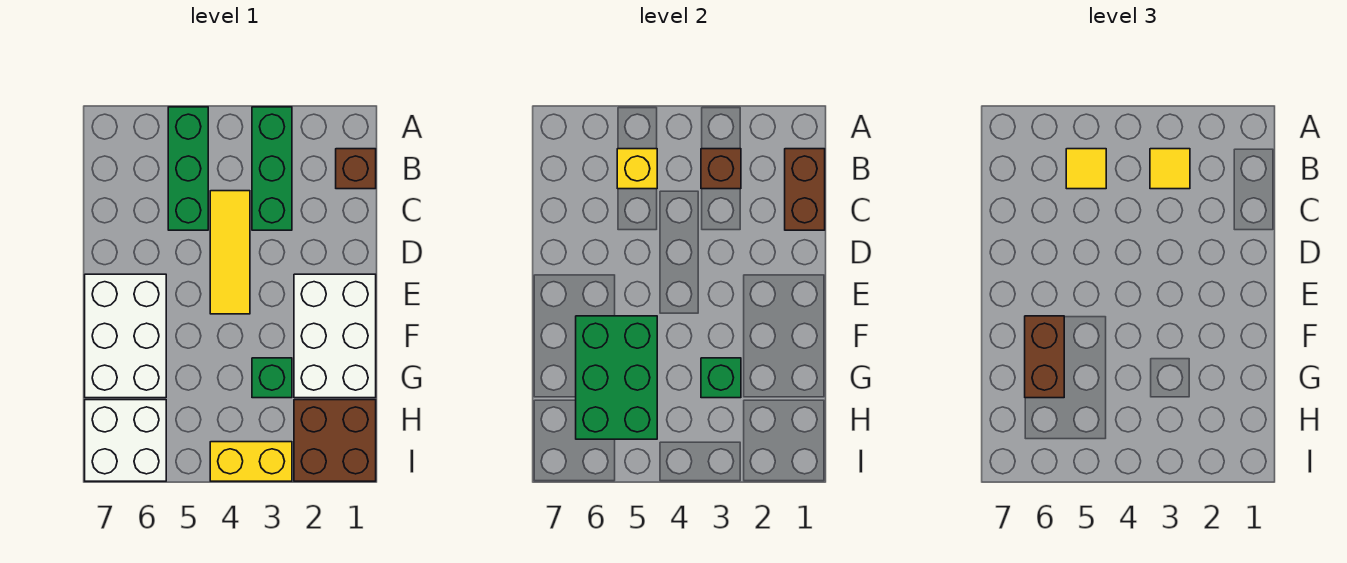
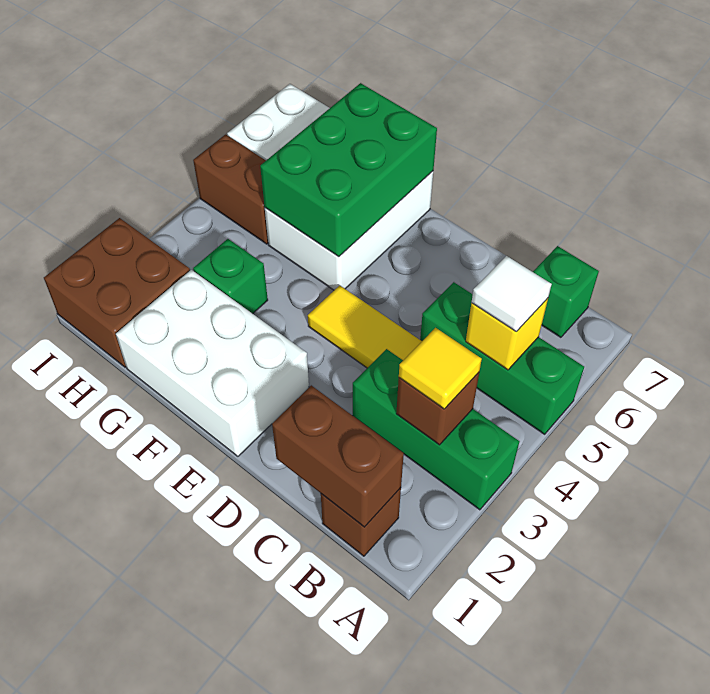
yellow 1x1 tile [1066,149,1106,189] -> white 1x1 tile [472,256,552,331]
white 2x3 brick [85,274,166,398] -> white 2x3 brick turned to [265,171,433,290]
green 2x3 brick [576,316,657,439] -> green 2x3 brick turned to [260,83,437,257]
brown 1x2 brick [1025,316,1064,398] -> brown 1x2 brick moved to [193,135,268,244]
green 1x1 brick [701,358,741,398] -> green 1x1 brick moved to [533,246,599,337]
yellow 1x2 brick [210,442,292,481] -> none

